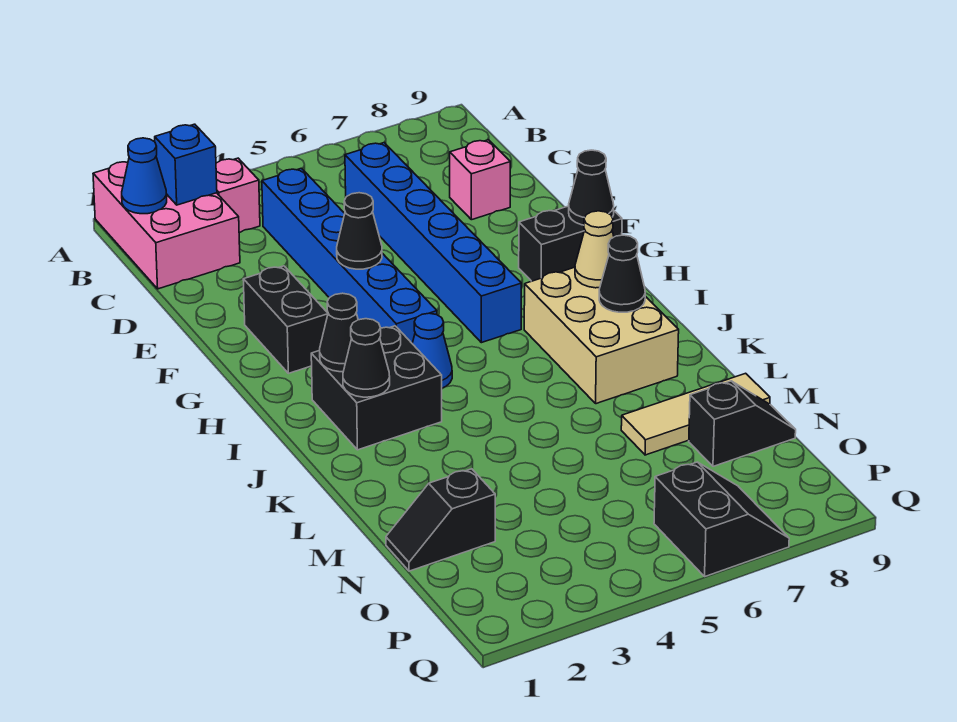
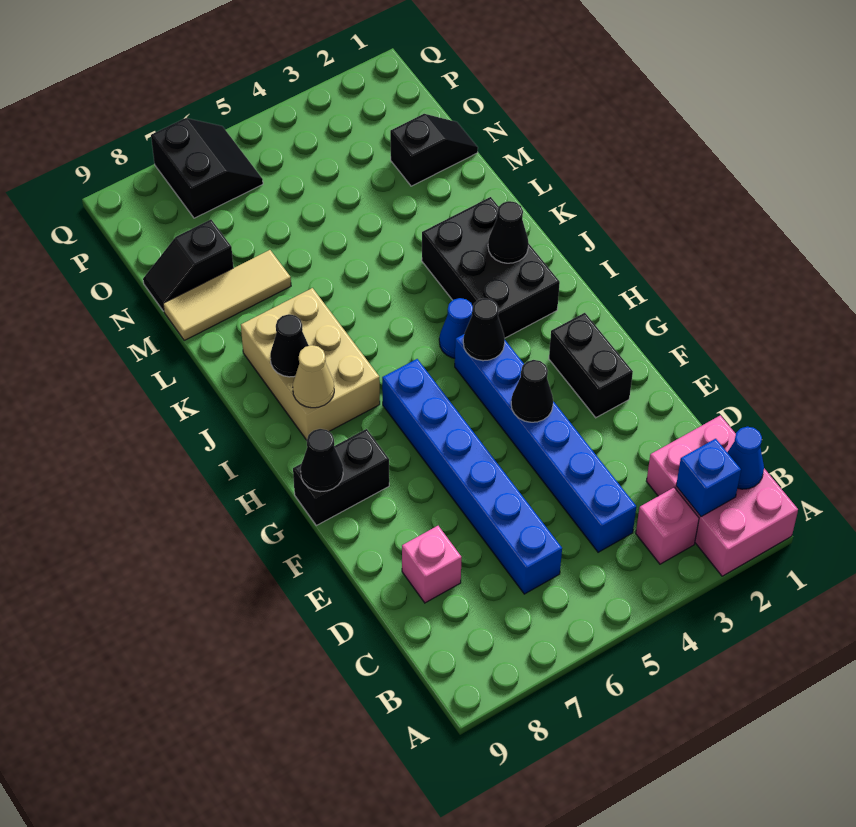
black 2x2 brick [311,326,442,450] -> black 2x3 brick [422,197,560,338]
black 1x1 cone [320,293,358,372] -> black 1x1 cone moved to [463,298,505,361]
black 2x2 slope [654,462,789,576] -> black 2x2 slope turned to [151,118,263,218]

